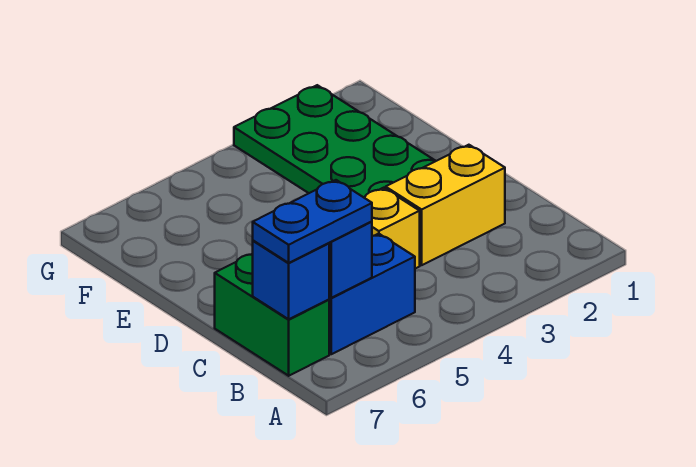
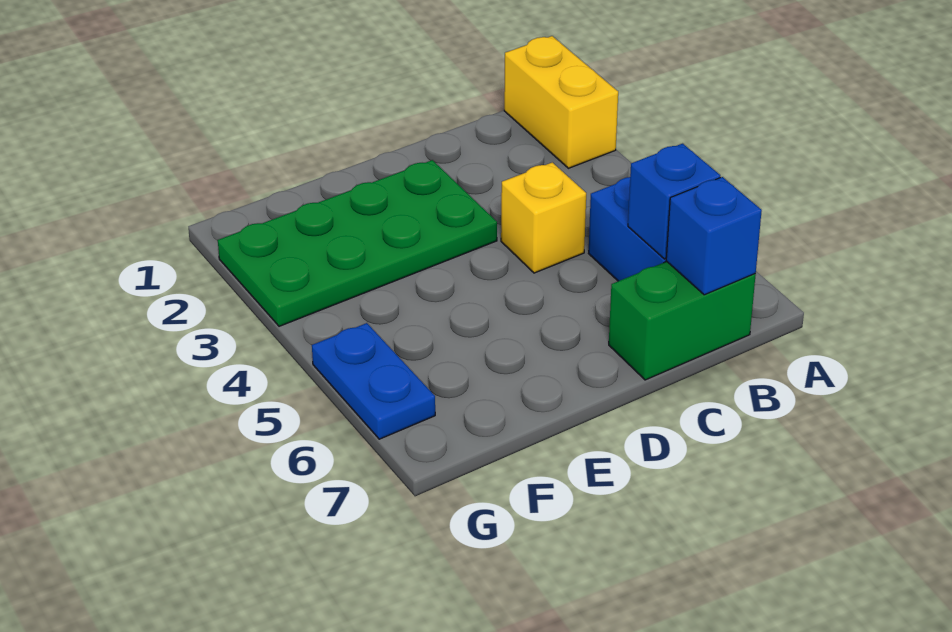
blue 1x2 plate [253,180,372,263] -> blue 1x2 plate moved to [312,323,435,439]
yellow 1x2 brick [386,145,505,265] -> yellow 1x2 brick moved to [504,36,618,168]

